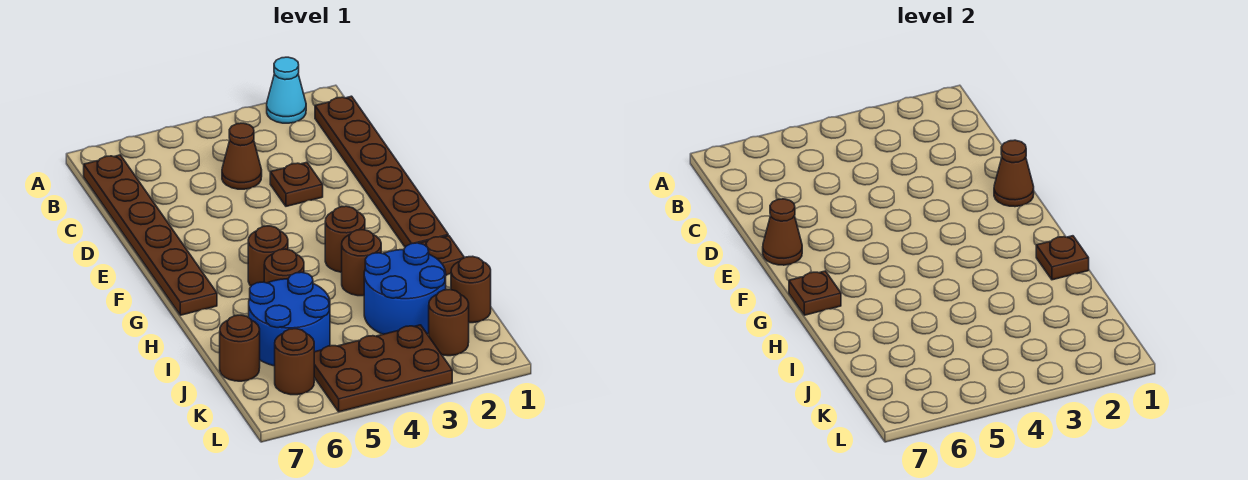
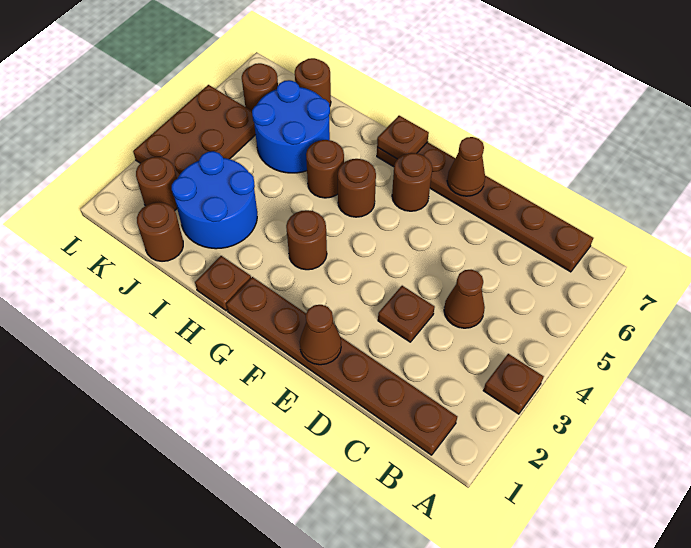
cyan 1x1 cone [267,57,306,123] -> none
brown 1x1 plate [1036,236,1089,280] -> brown 1x1 plate moved to [483,354,544,414]
brown 1x1 round brick [342,230,381,296] -> brown 1x1 round brick moved to [392,153,432,211]

